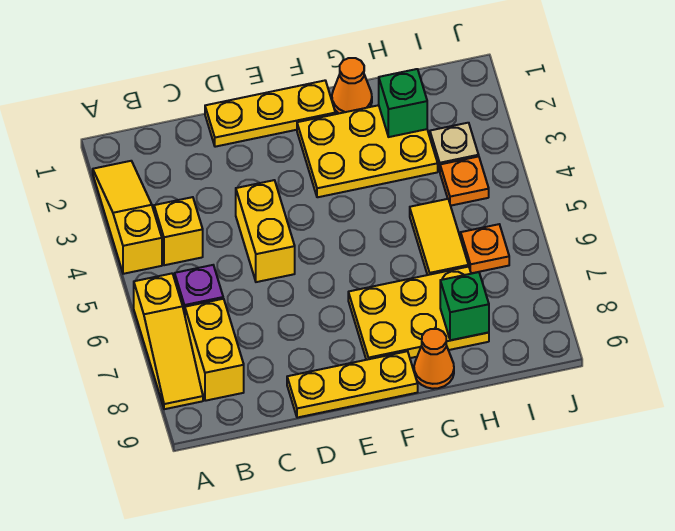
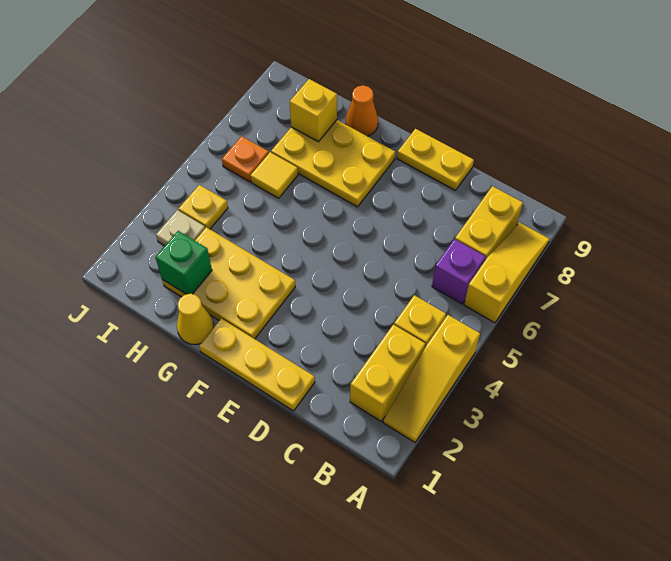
yellow 1x2 brick [236,180,295,282] -> yellow 1x2 brick moved to [350,324,425,421]
yellow 1x3 plate [287,351,418,418] -> yellow 1x2 plate [397,129,474,190]
orange 1x1 cone [332,58,372,113] -> yellow 1x1 cone [177,294,214,345]
yellow 1x2 tile [410,199,468,275] -> yellow 1x1 tile [250,152,298,198]
green 1x1 brick [440,272,489,340] -> yellow 1x1 brick [290,79,337,142]
orange 1x1 plate [440,156,489,206] -> yellow 1x1 plate [178,185,228,229]

